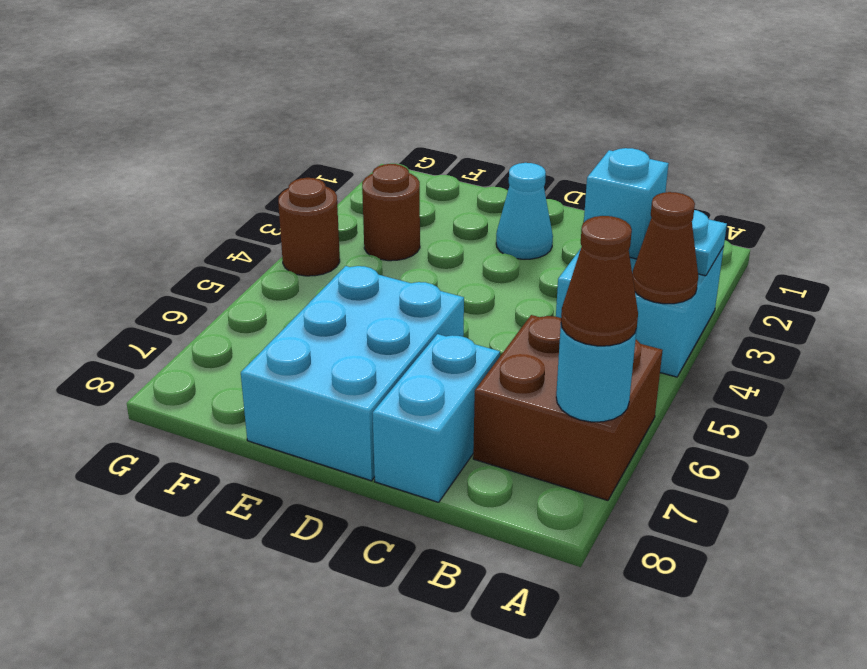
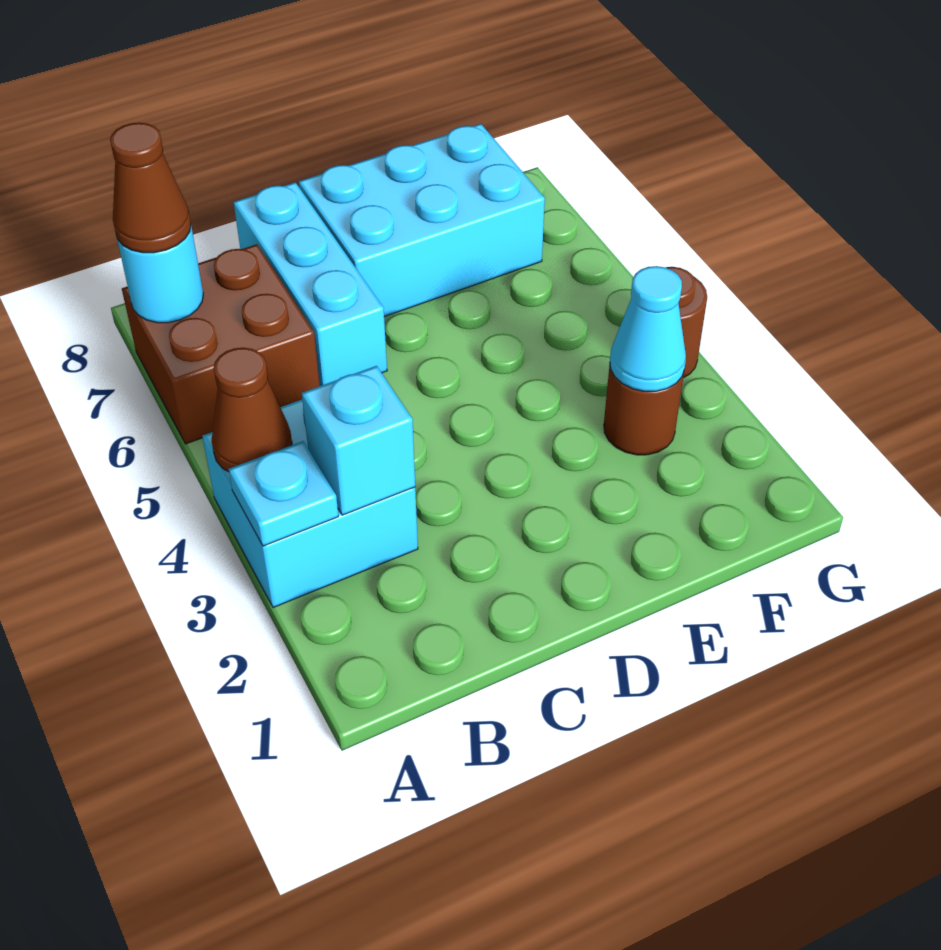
cyan 1x2 brick [373,334,500,502] -> cyan 1x3 brick [234,182,387,386]
cyan 1x1 cone [496,163,553,259] -> cyan 1x1 cone moved to [610,266,686,391]
cyan 2x3 brick [241,266,464,481] -> cyan 2x3 brick turned to [299,124,545,317]

